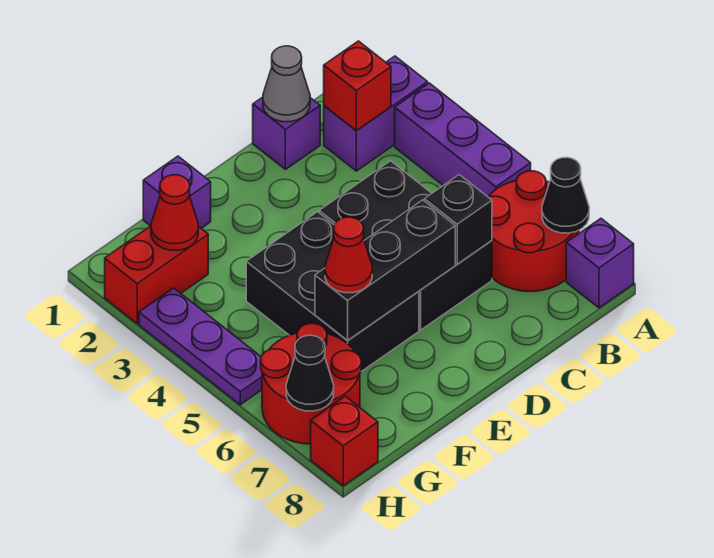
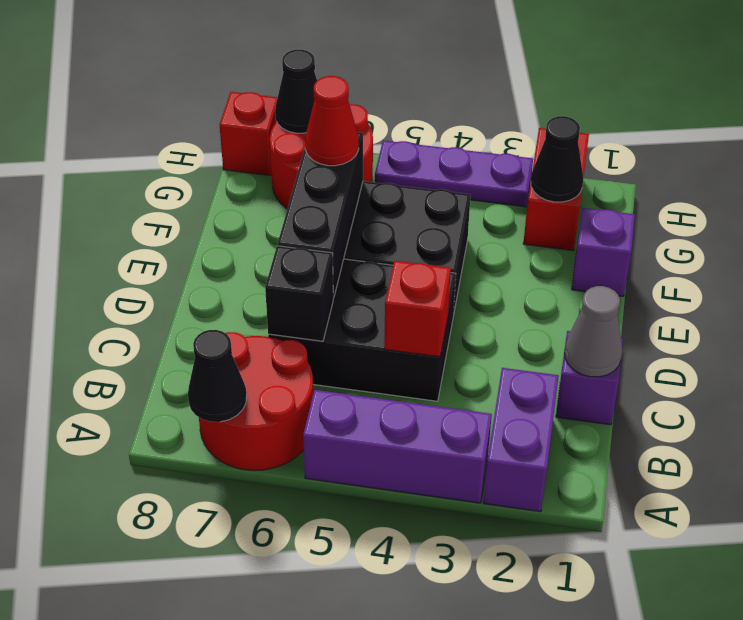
purple 1x1 brick [566,218,634,308] -> none
red 1x1 brick [324,41,391,131] -> red 1x1 brick moved to [384,261,451,357]
red 1x1 cone [151,175,198,251] -> black 1x1 cone [531,116,583,202]

